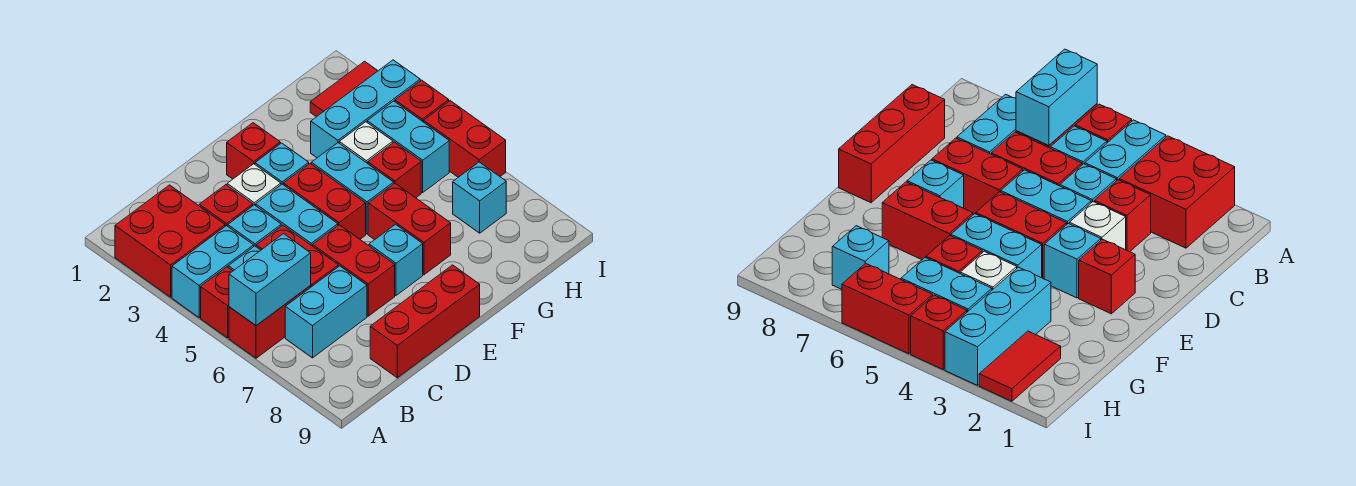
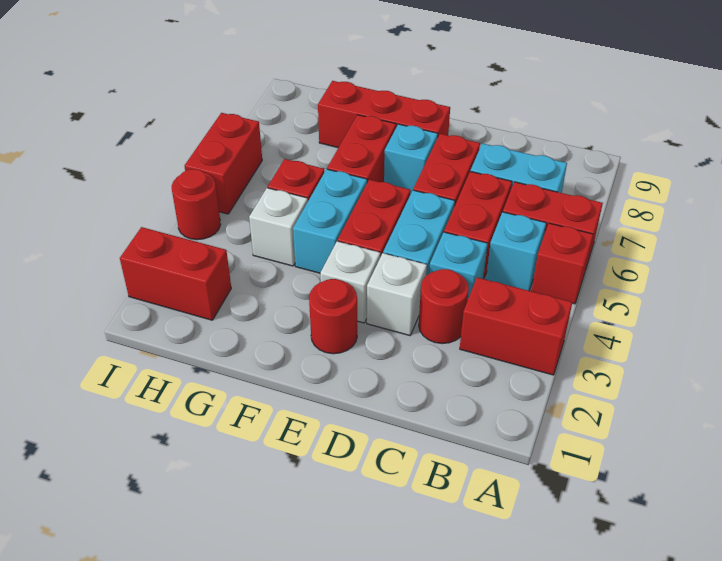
red 2x2 brick [115,185,225,297] -> red 1x2 brick [460,277,572,375]
cyan 1x2 brick [172,226,254,318] -> none
cyan 1x2 brick [229,234,311,326] -> none
red 1x1 brick [199,185,253,226] -> red 1x1 round brick [419,269,469,344]
red 1x3 brick [370,265,480,378] -> red 1x3 brick moved to [318,81,450,148]
red 1x1 brick [227,123,280,179] -> red 1x1 round brick [309,279,357,354]
cyan 1x1 brick [255,143,309,185] -> white 1x1 brick [320,241,380,323]
cyan 1x3 brick [311,60,420,158] -> none
red 1x2 tile [310,61,378,117] -> red 1x2 brick [120,227,231,320]
cyan 1x2 brick [367,101,449,192] -> none
cyan 1x1 brick [453,162,506,233] -> none
red 1x1 brick [395,80,449,122] -> red 1x1 round brick [172,169,221,240]

